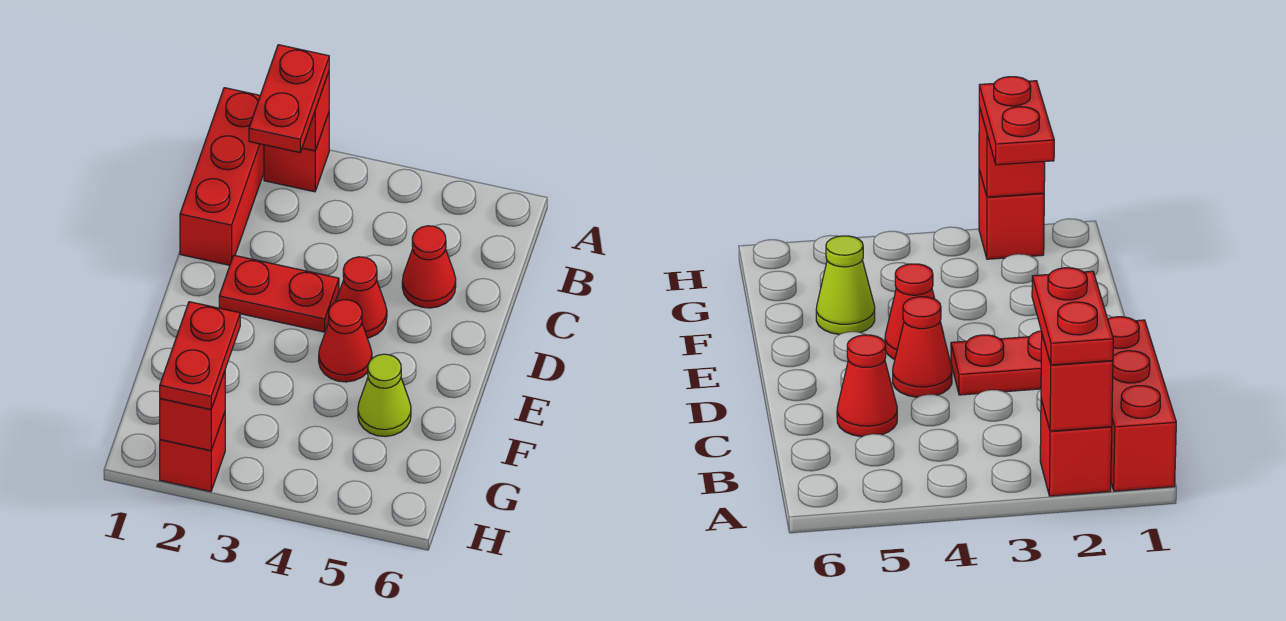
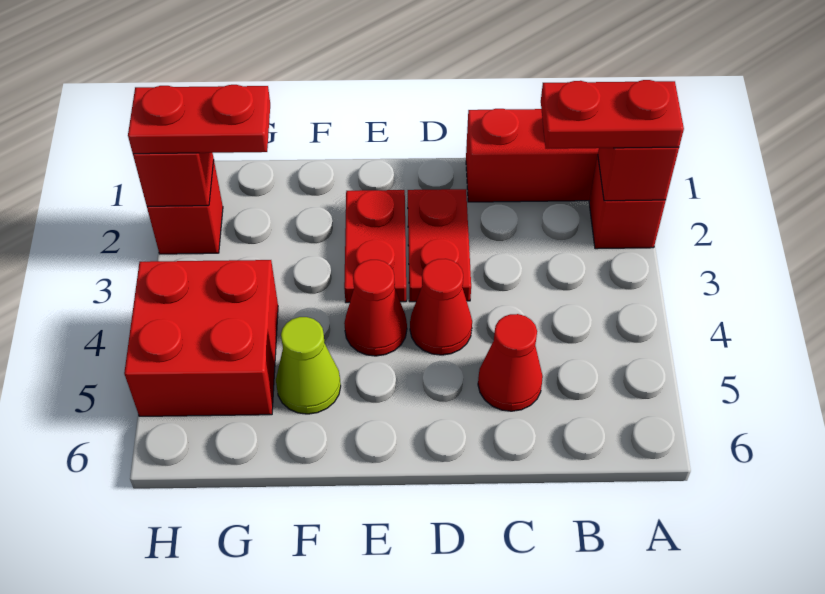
none -> red 1x2 plate [344,190,406,303]
none -> red 2x2 brick [124,260,278,416]

